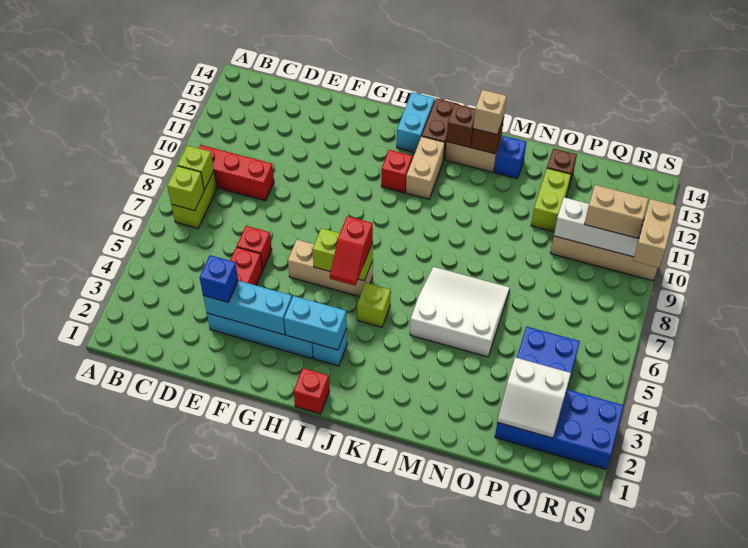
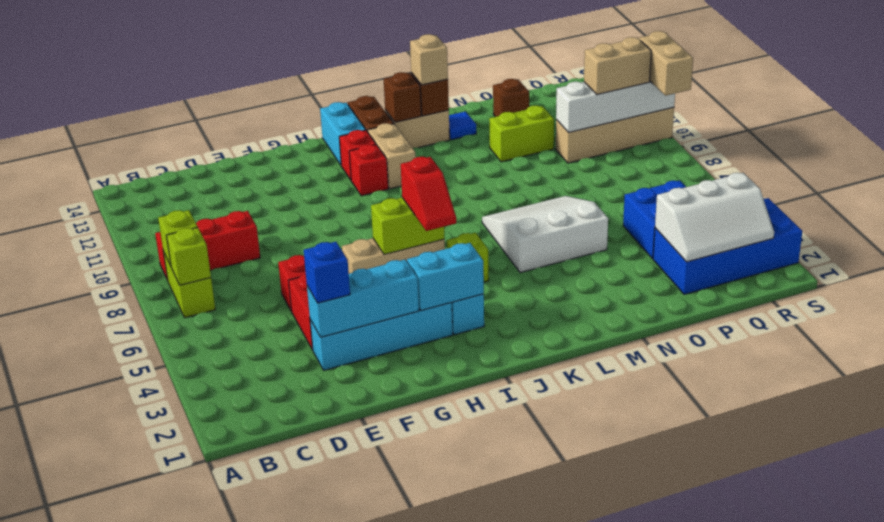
red 1x1 brick [294,368,329,414] -> red 1x1 brick moved to [339,130,376,180]
blue 1x1 brick [494,136,526,179] -> blue 1x1 tile [449,111,476,140]
lime 1x2 brick [531,168,571,232] -> lime 1x2 brick turned to [489,106,554,162]
white 2x2 slope [497,358,571,438] -> white 2x3 slope [655,173,774,262]

